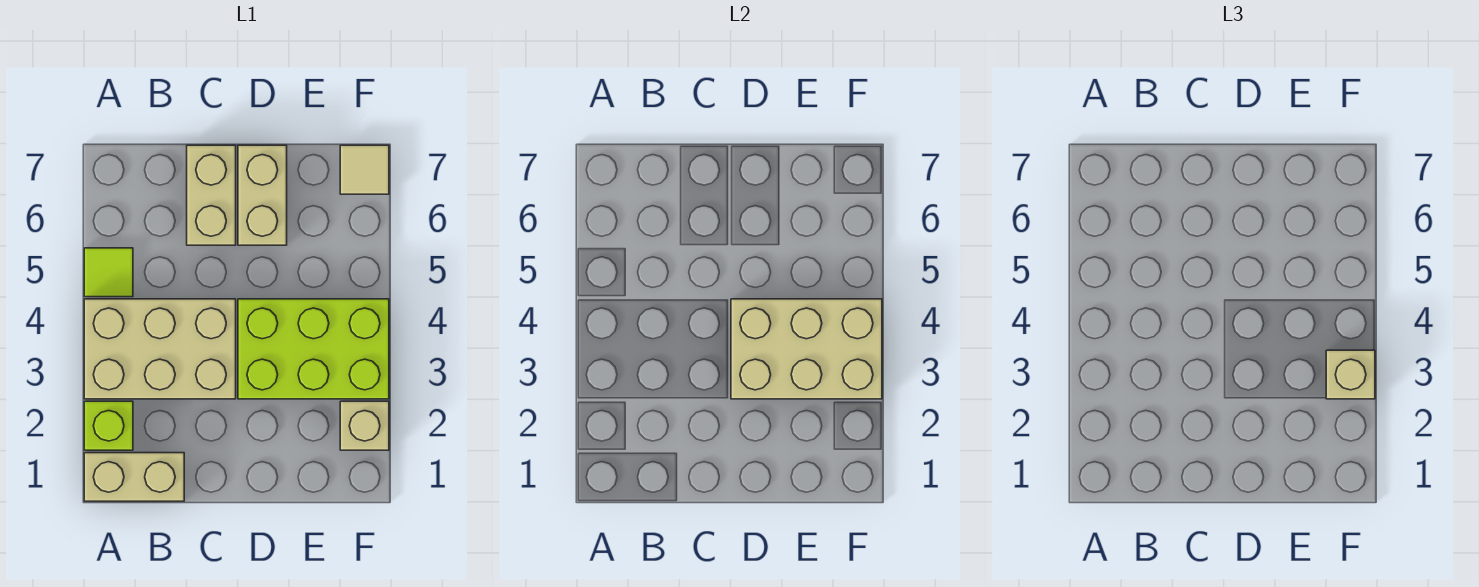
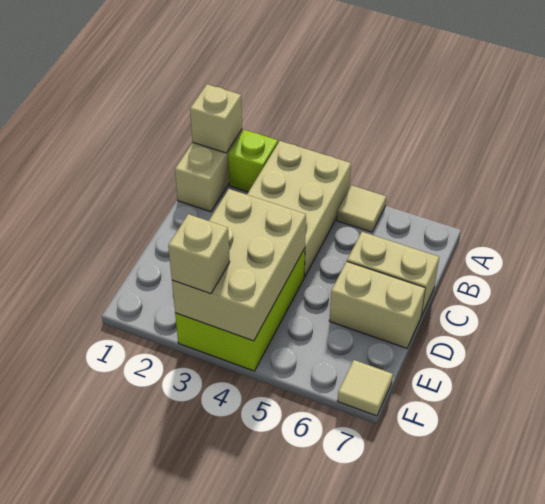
lime 1x1 tile [84,248,133,297] -> tan 1x1 tile [337,185,386,232]
tan 1x1 brick [340,401,389,450] -> tan 1x1 brick moved to [190,84,242,153]

